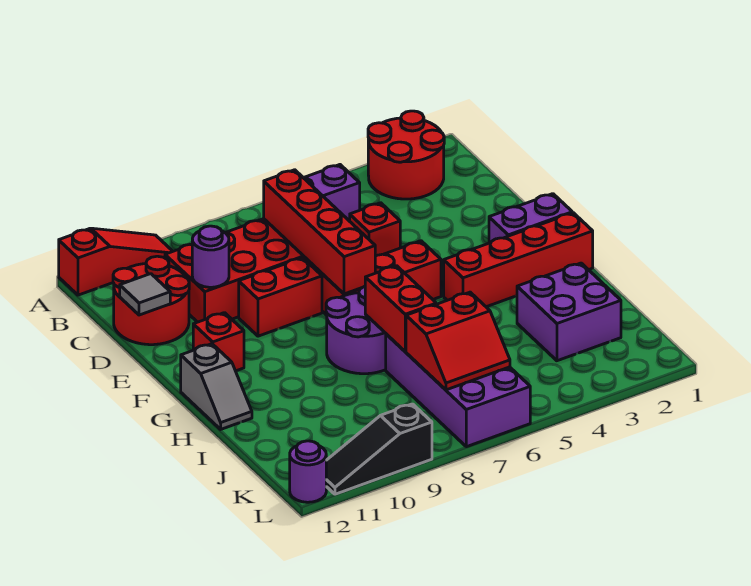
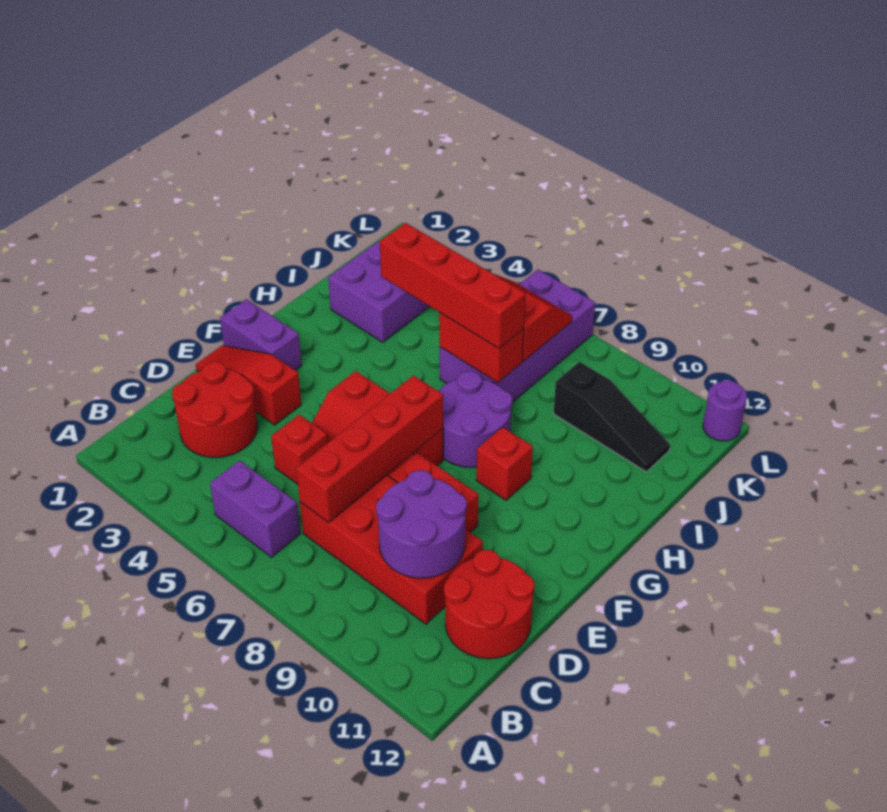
red 2x2 round brick [368,111,444,199] -> red 2x2 round brick moved to [172,362,257,457]
red 1x3 slope [59,228,173,295] -> red 1x3 slope moved to [196,345,301,425]
purple 1x1 round brick [192,226,229,287] -> purple 2x2 round brick [376,470,467,578]
grey 1x1 tile [120,274,170,315] -> none
red 1x1 brick [193,313,244,371] -> red 1x1 brick moved to [476,427,533,500]
red 1x4 brick [444,213,593,307] -> red 1x4 brick moved to [380,223,526,348]
grey 1x2 slope [181,344,252,429] -> none
red 1x2 brick [365,266,436,351] -> red 1x2 brick turned to [439,313,524,383]
black 1x3 slope [326,404,432,494] -> black 1x3 slope moved to [554,362,670,472]

